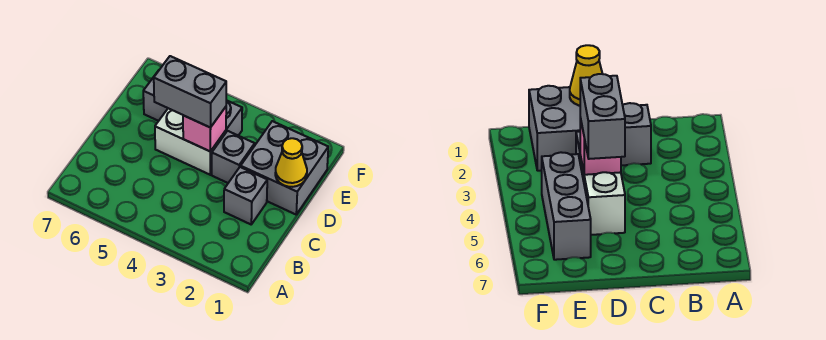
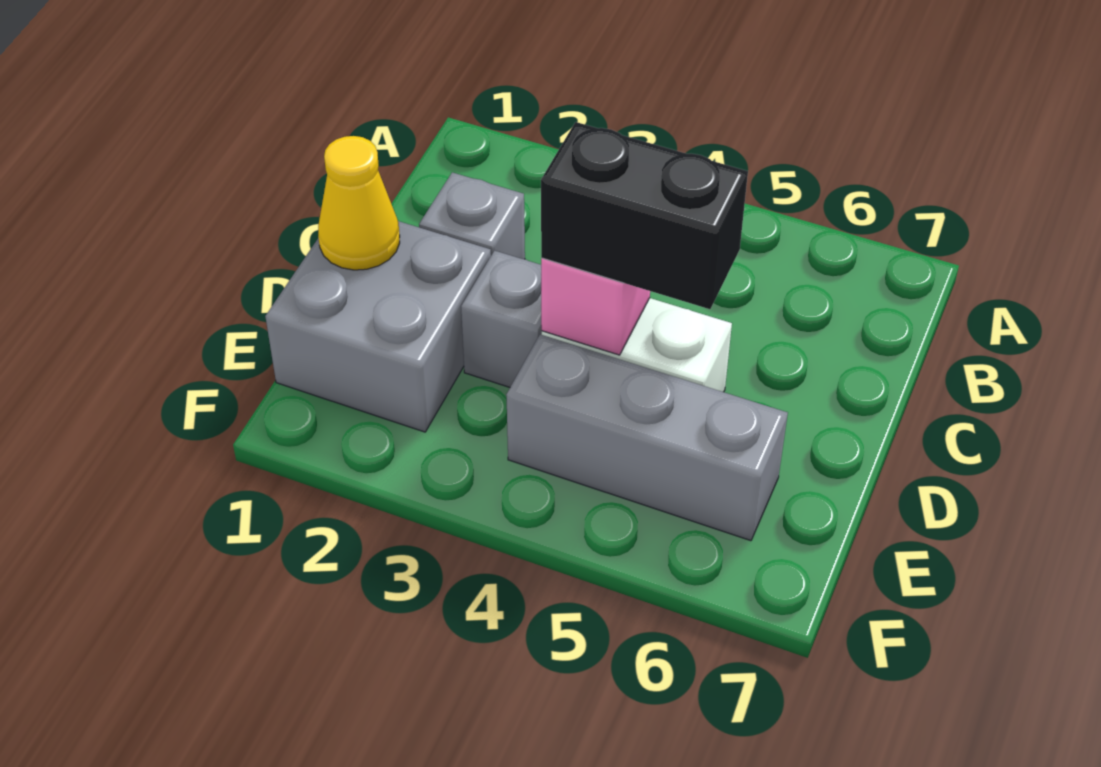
grey 1x2 brick [154,56,226,128] -> black 1x2 brick [541,122,748,309]

